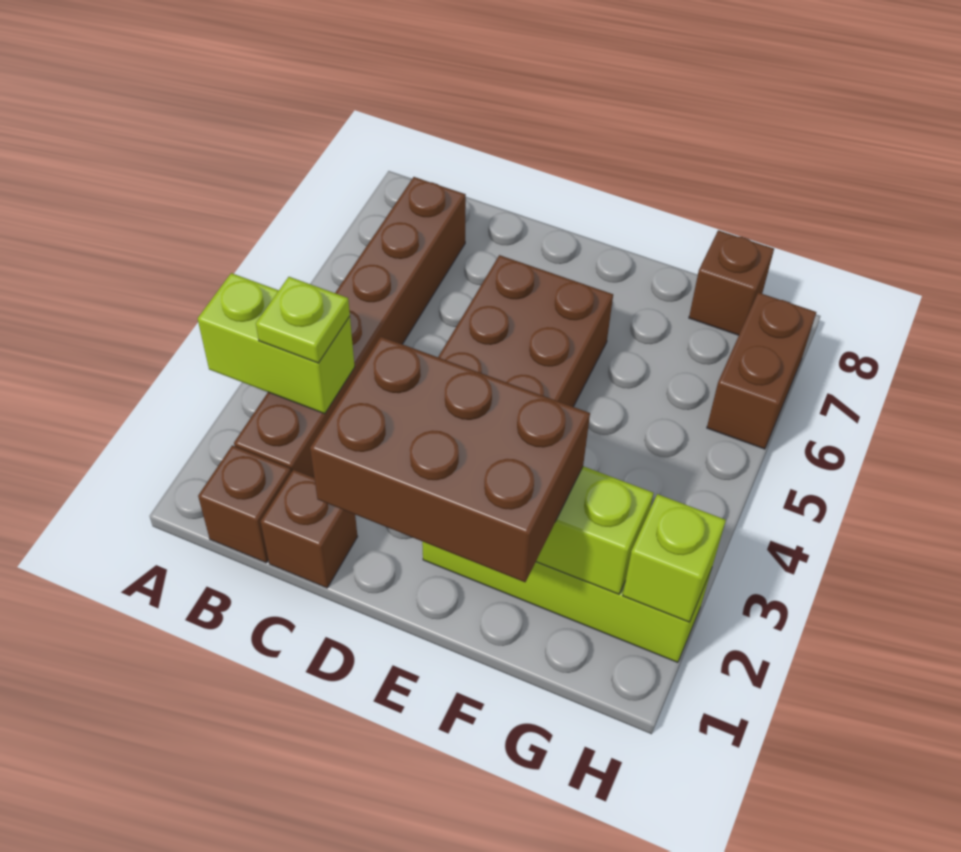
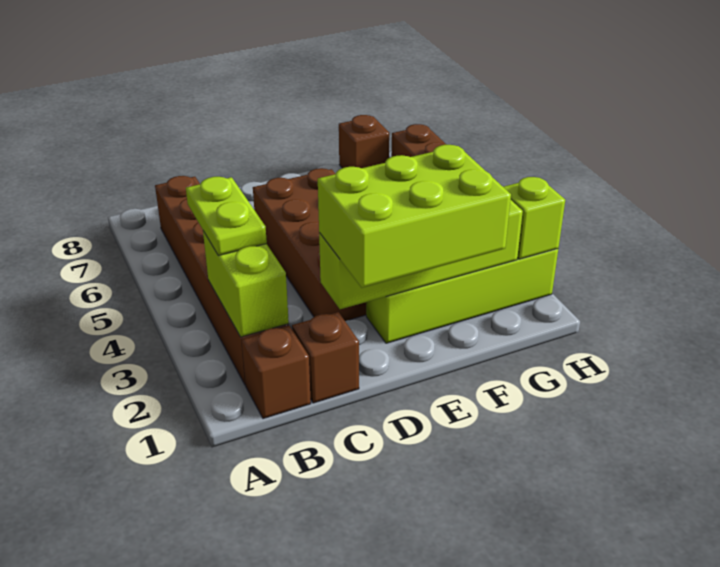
lime 1x2 brick [198,273,355,414] -> lime 1x2 brick turned to [203,231,289,337]
lime 1x1 plate [256,277,350,363] -> lime 1x2 plate [186,177,267,256]
brown 2x3 brick [310,337,590,582] -> lime 2x3 brick [318,145,511,288]

